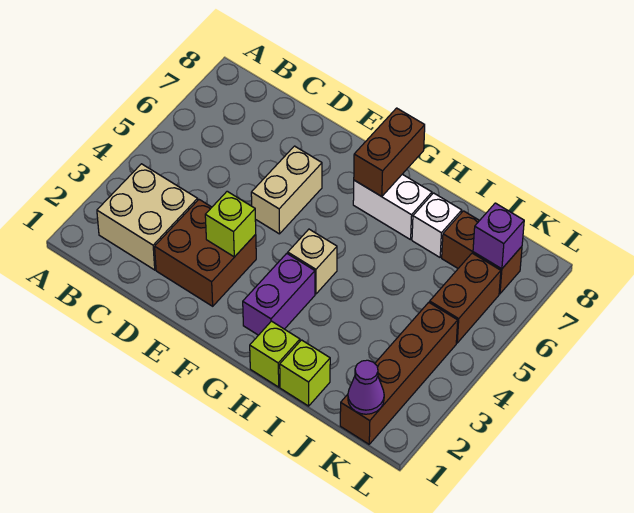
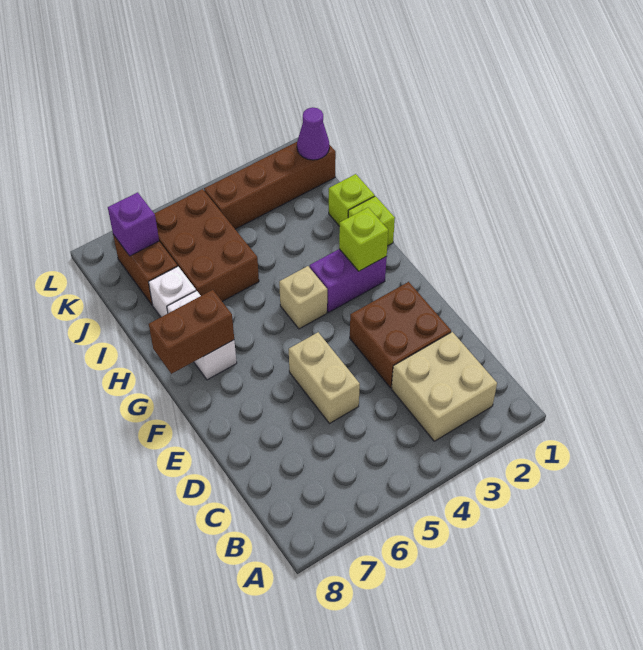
lime 1x1 brick [205,191,256,257] -> lime 1x1 brick moved to [339,207,388,271]
tan 1x2 brick [251,146,322,234] -> tan 1x2 brick turned to [289,332,360,424]
brown 1x2 brick [430,253,501,343] -> brown 2x3 brick [154,189,259,301]

